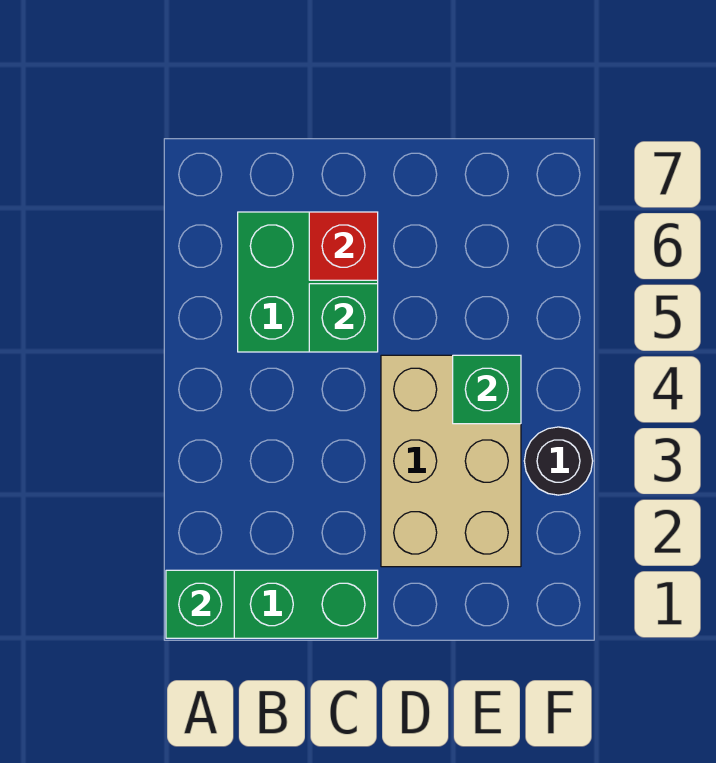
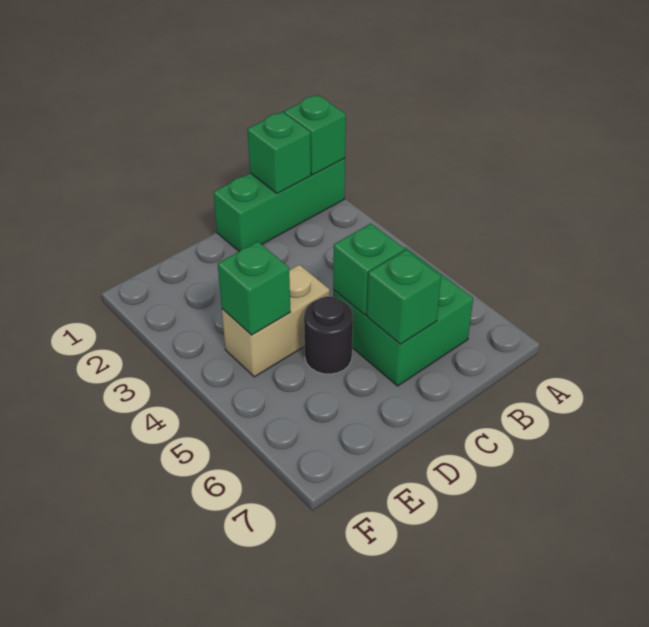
none -> green 1x1 brick [247,112,311,193]
red 1x1 brick [309,212,378,280] -> green 1x1 brick [367,250,441,344]
tan 2x3 brick [381,355,521,567] -> tan 1x2 brick [222,265,330,377]
black 1x1 round brick [524,427,593,495] -> black 1x1 round brick moved to [304,296,353,374]

